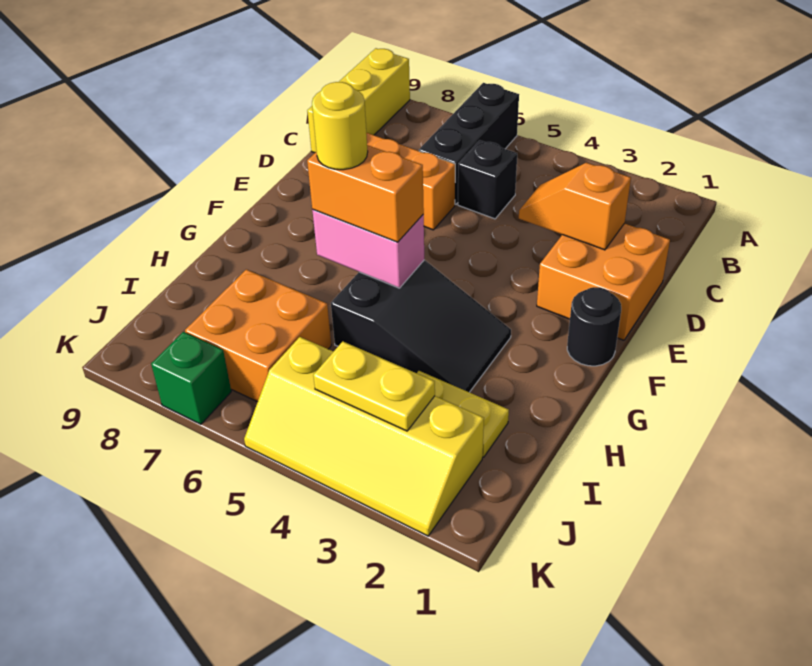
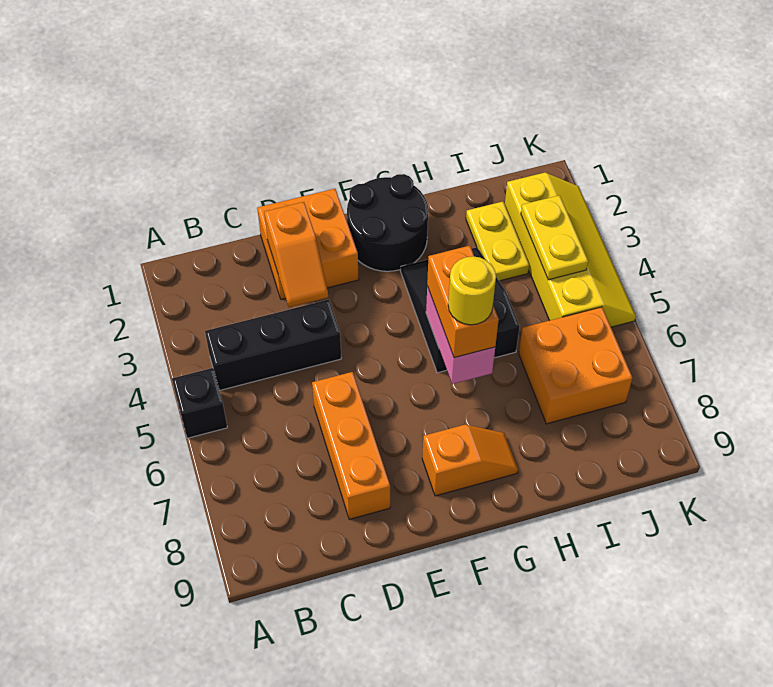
black 1x3 brick [419,83,519,204] -> black 1x3 brick moved to [205,300,341,391]
yellow 1x3 brick [307,48,410,153] -> none
black 1x1 brick [458,140,517,219] -> black 1x1 brick moved to [172,368,227,438]
black 1x1 round brick [567,287,621,366] -> black 2x2 round brick [347,174,428,271]
none -> orange 1x2 slope [422,425,518,496]
green 1x1 brick [151,332,231,424] -> none

